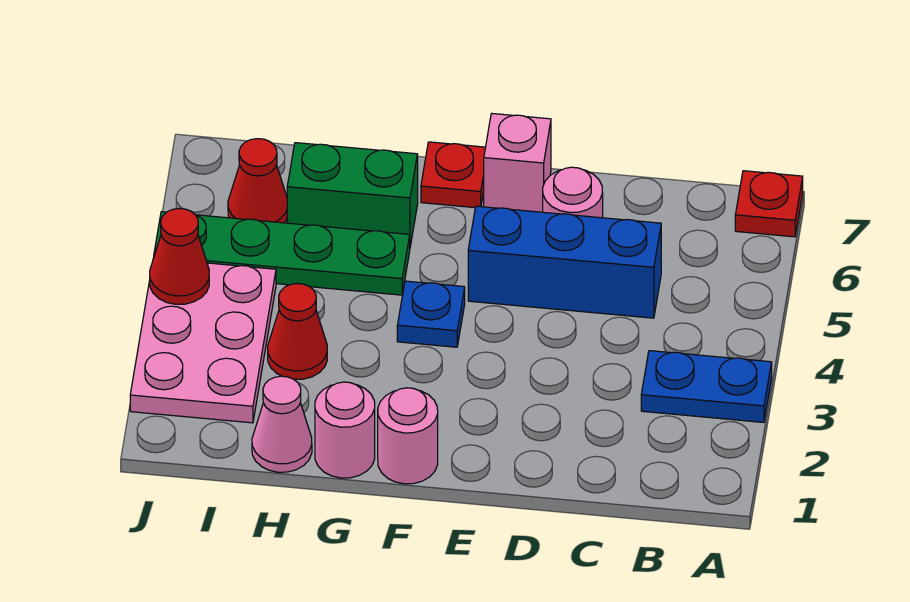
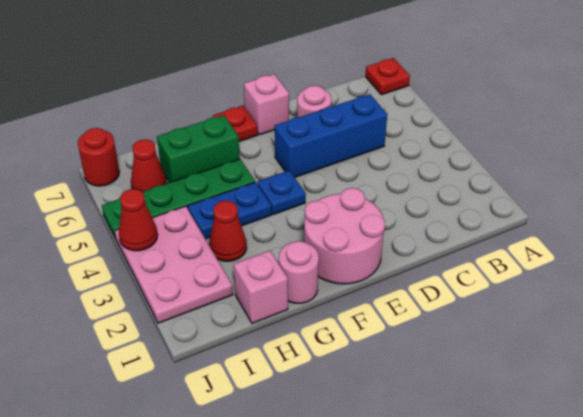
blue 1x2 plate [641,351,772,422] -> blue 1x2 plate moved to [188,182,272,239]
pink 1x1 round brick [378,388,438,484] -> pink 2x2 round brick [304,188,385,284]
pink 1x1 cone [252,376,312,472] -> pink 1x1 brick [234,251,288,323]
none -> red 1x1 round brick [78,128,119,186]

